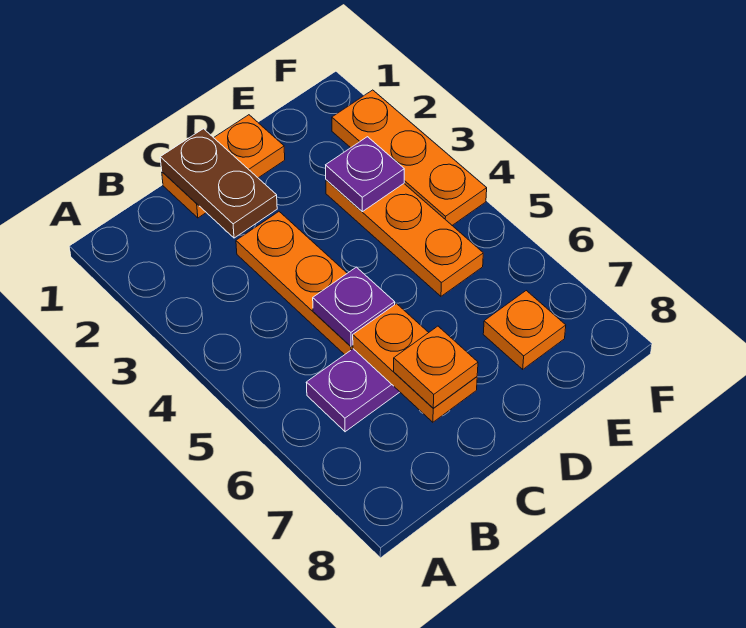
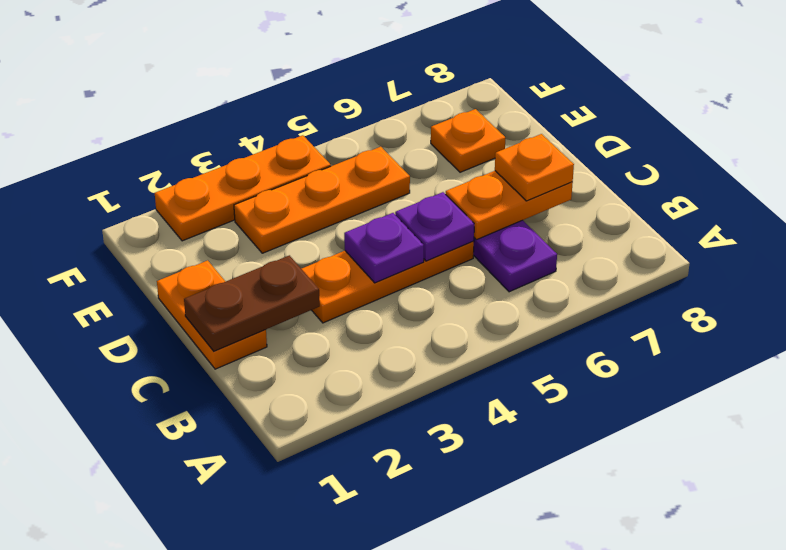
purple 1x1 plate [326,137,404,212] -> purple 1x1 plate moved to [344,213,424,283]

